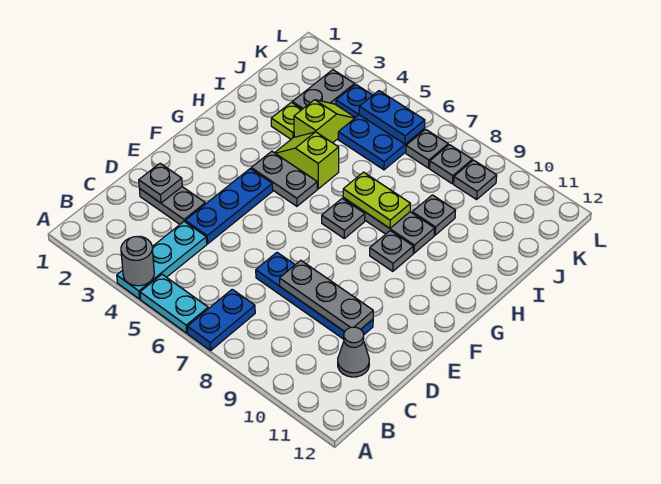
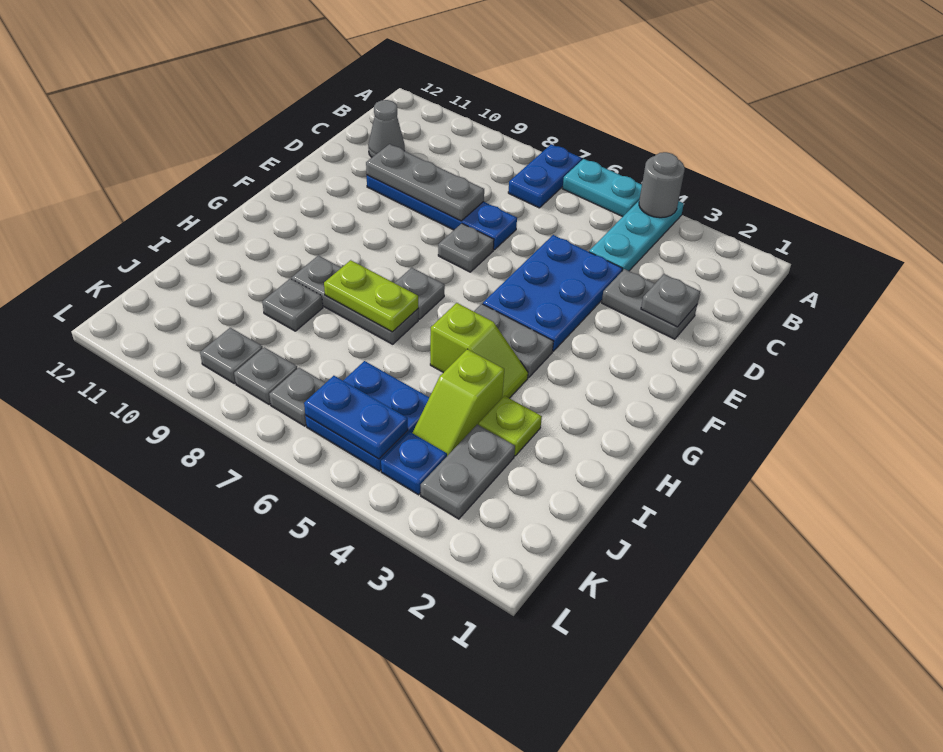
blue 1x3 plate [185,168,273,244] -> blue 2x3 plate [483,235,622,351]
grey 1x1 plate [370,231,413,271] -> grey 1x1 plate moved to [438,224,494,272]

